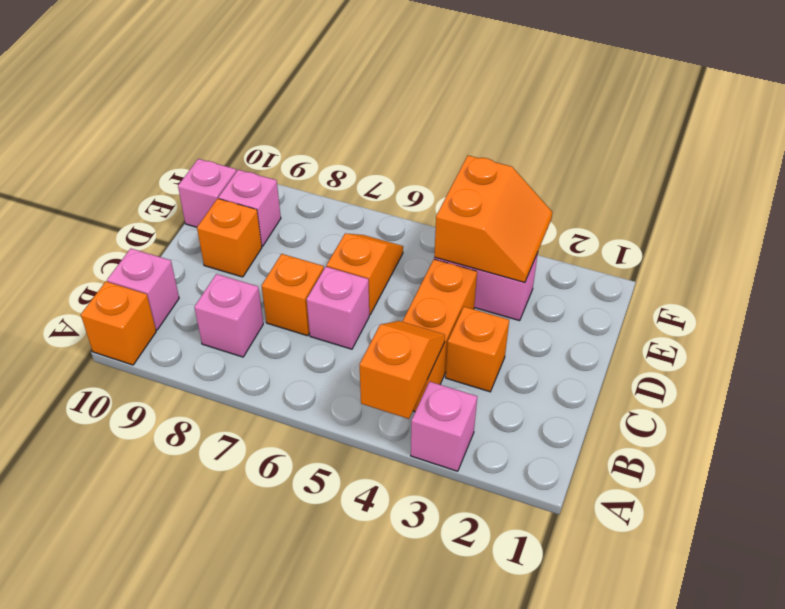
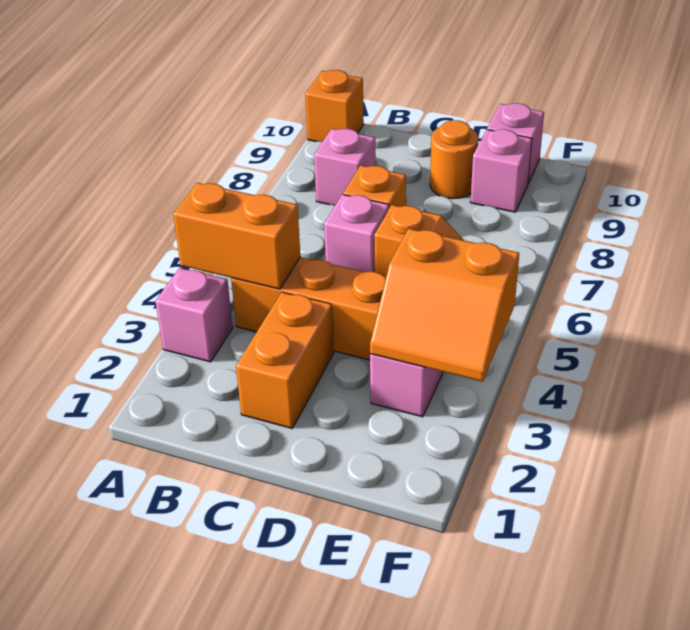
orange 1x2 slope [360,321,445,419] -> orange 1x2 brick [173,183,301,289]
pink 1x1 brick [107,249,179,330] -> none
orange 1x1 brick [446,307,509,392] -> orange 1x2 brick [236,292,334,428]
orange 1x1 brick [197,199,262,277] -> orange 1x1 round brick [430,120,478,199]

